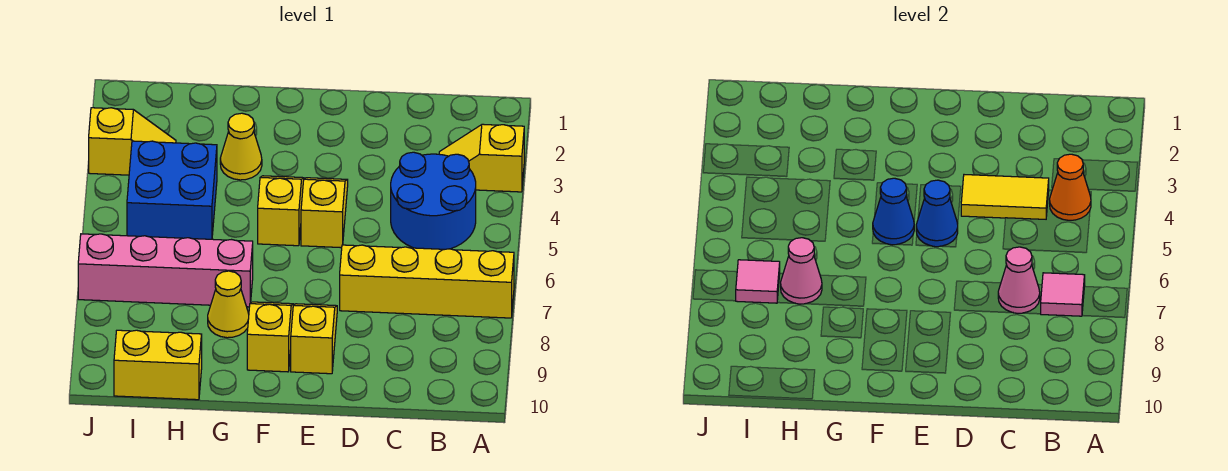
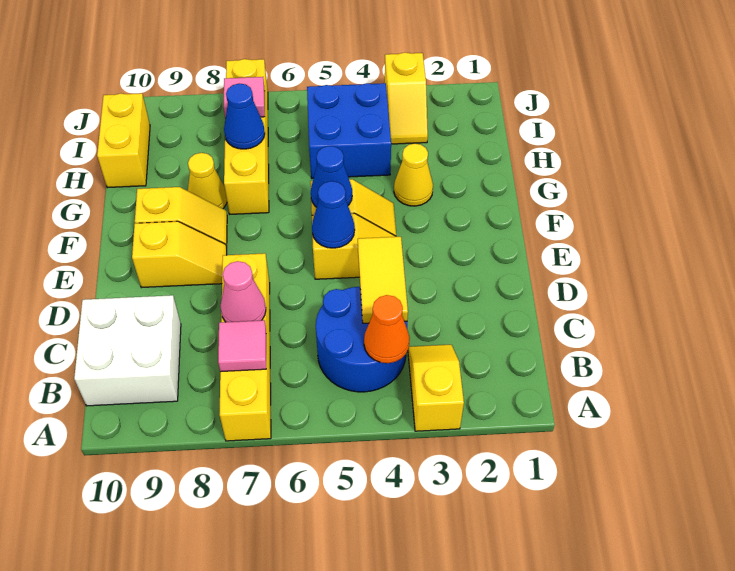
none -> white 2x2 brick [74,295,181,406]
pink 1x4 brick [78,234,253,307] -> yellow 1x4 brick [224,59,269,214]
pink 1x1 cone [781,238,822,304] -> blue 1x1 cone [224,84,265,149]

